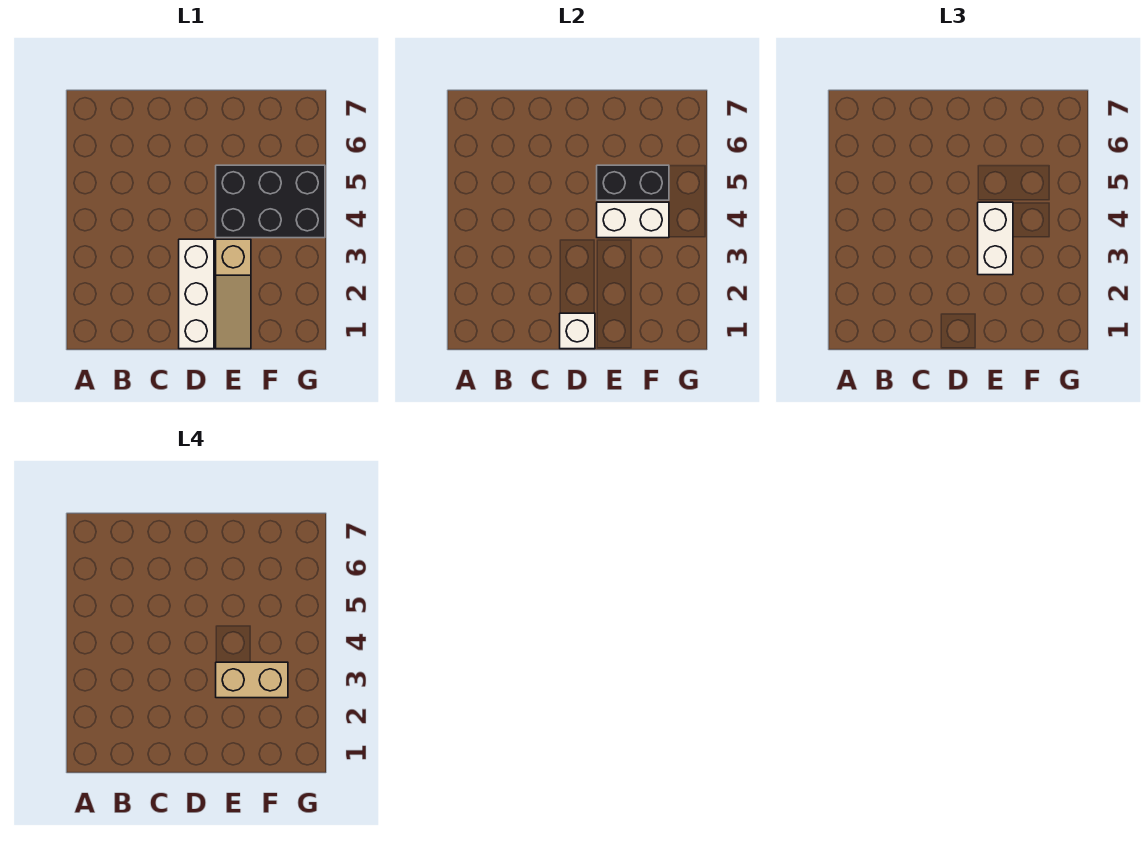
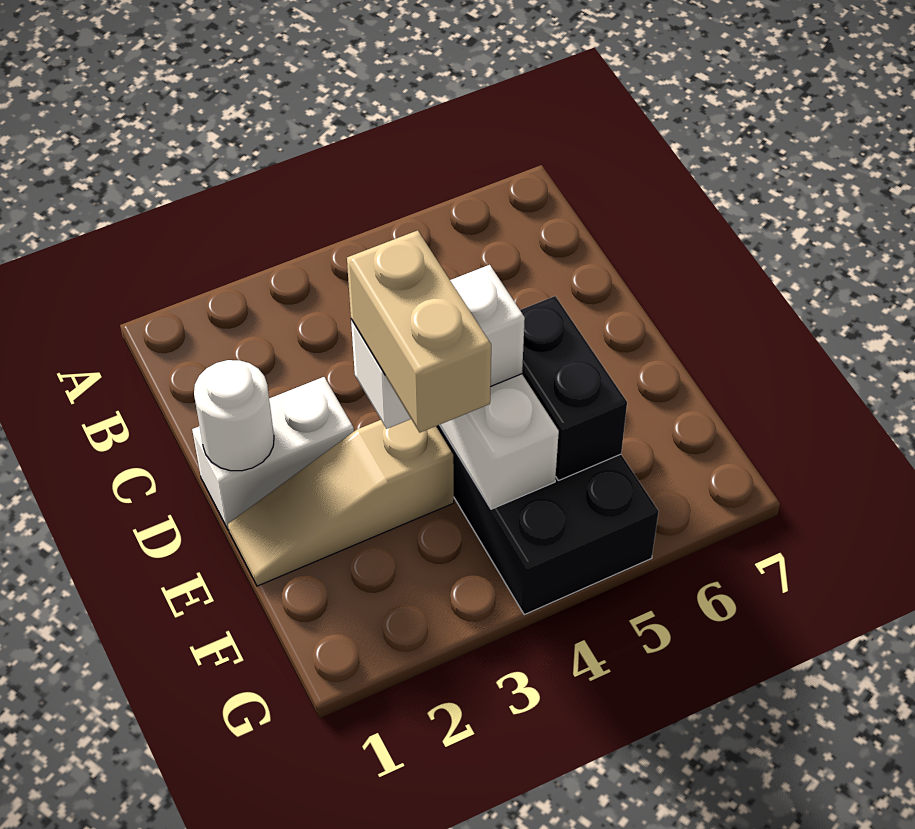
white 1x3 brick [179,239,214,349] -> white 1x2 brick [192,377,354,530]
white 1x1 brick [560,313,595,349] -> white 1x1 round brick [194,360,274,471]

